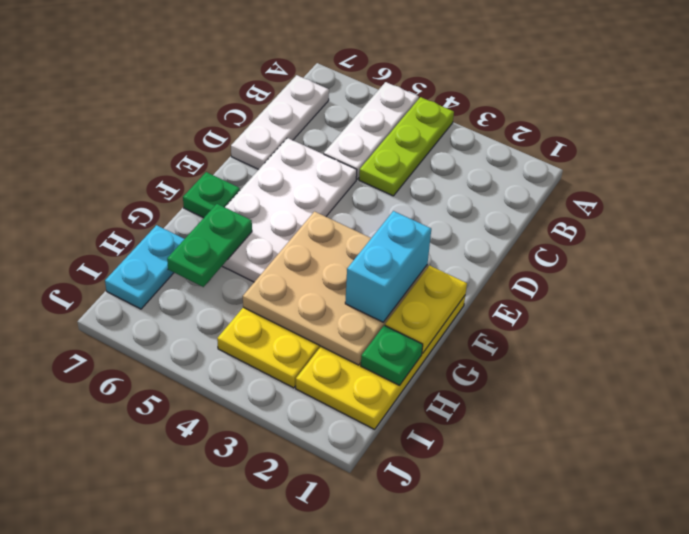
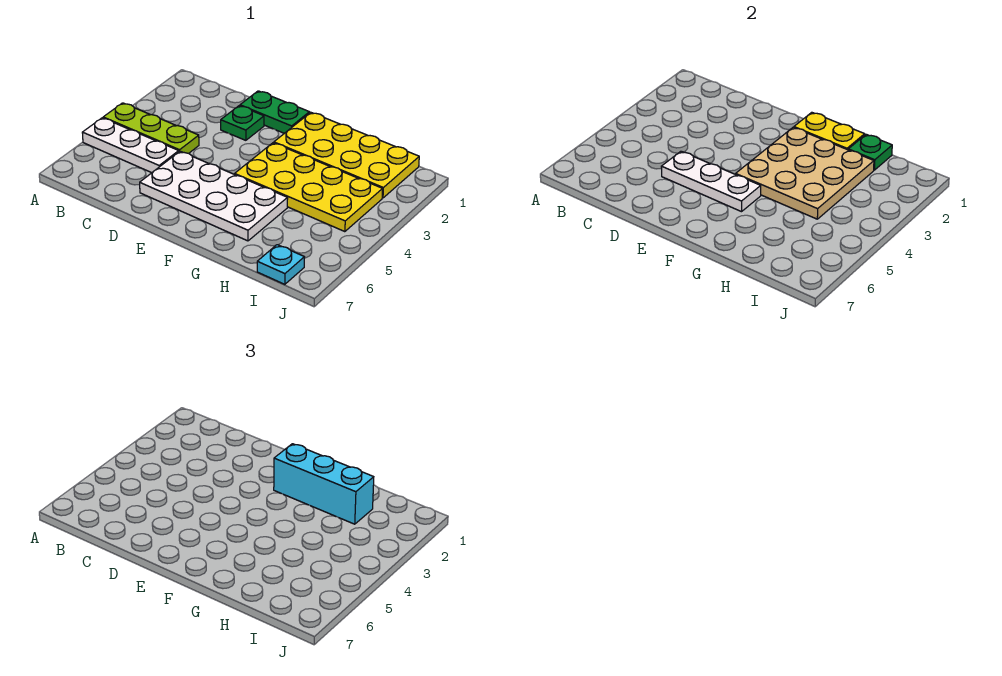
white 1x3 plate [231,75,329,169] -> white 1x3 plate moved to [661,151,761,212]
cyan 1x2 brick [345,211,431,322] -> cyan 1x3 brick [274,444,374,524]
green 1x1 plate [183,172,240,218] -> green 1x1 plate moved to [221,106,264,140]
green 1x2 plate [167,204,252,287] -> green 1x2 plate moved to [240,91,310,133]
cyan 1x2 plate [105,225,184,309] -> cyan 1x1 plate [257,245,304,284]

